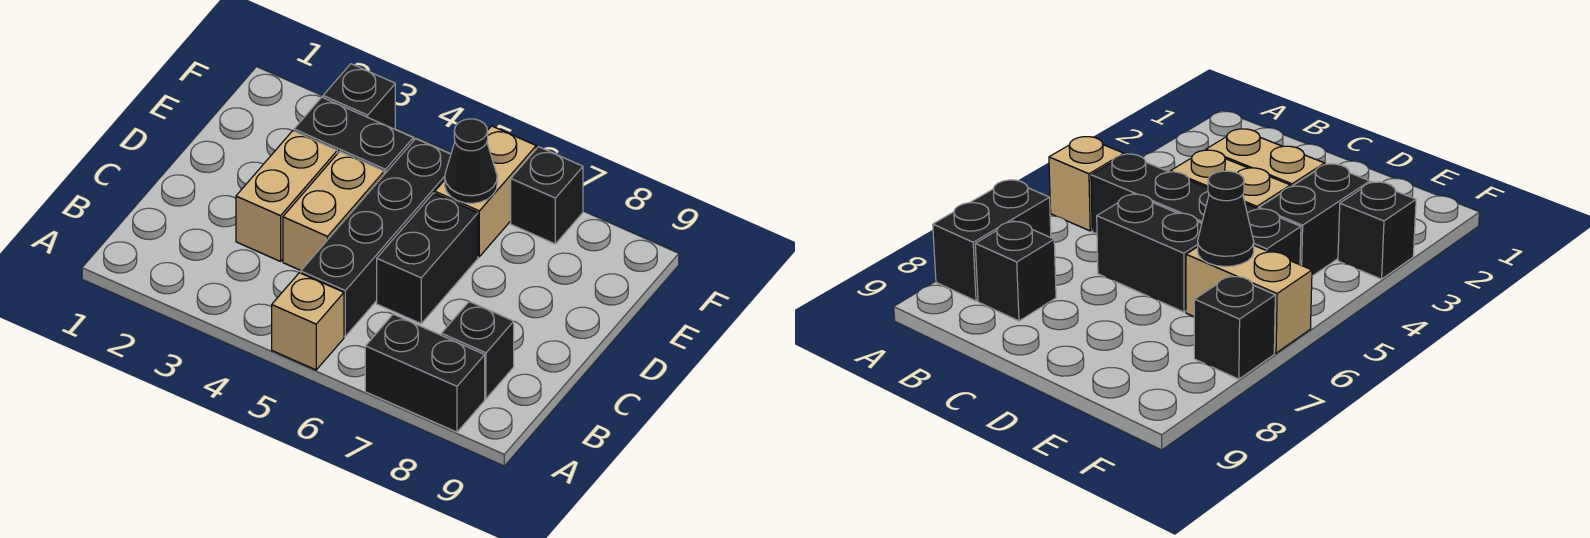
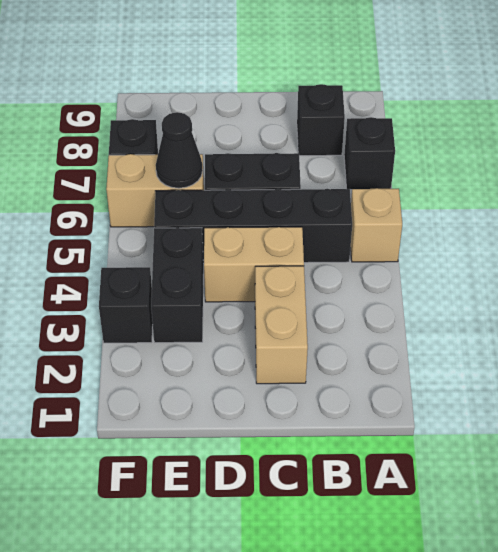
black 1x2 brick [365,314,485,432] -> black 1x1 brick [344,117,395,190]
tan 1x2 brick [236,131,337,261] -> tan 1x2 brick turned to [255,266,308,384]

